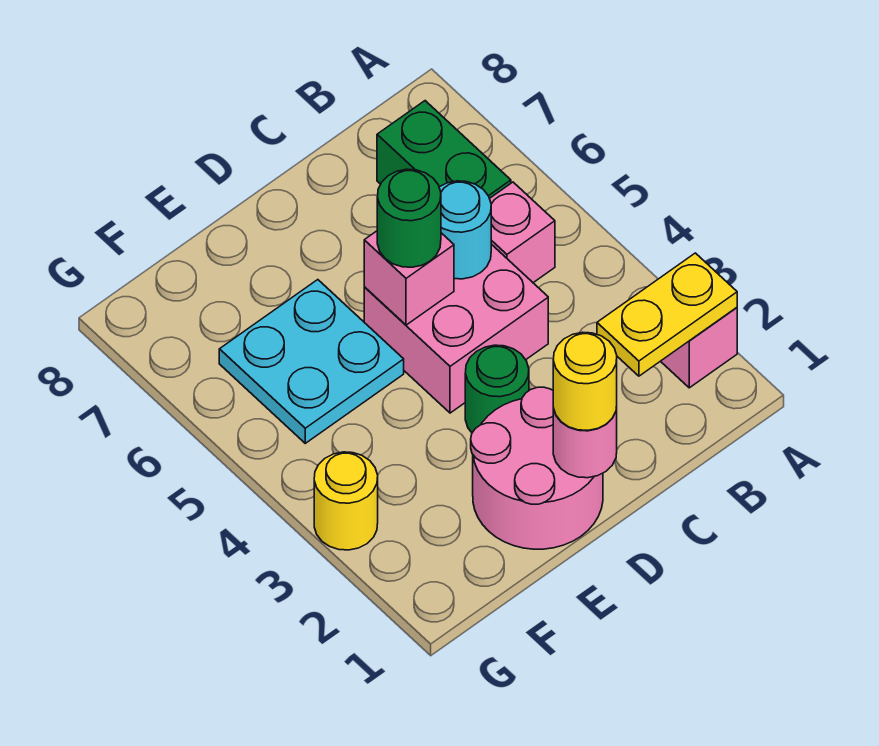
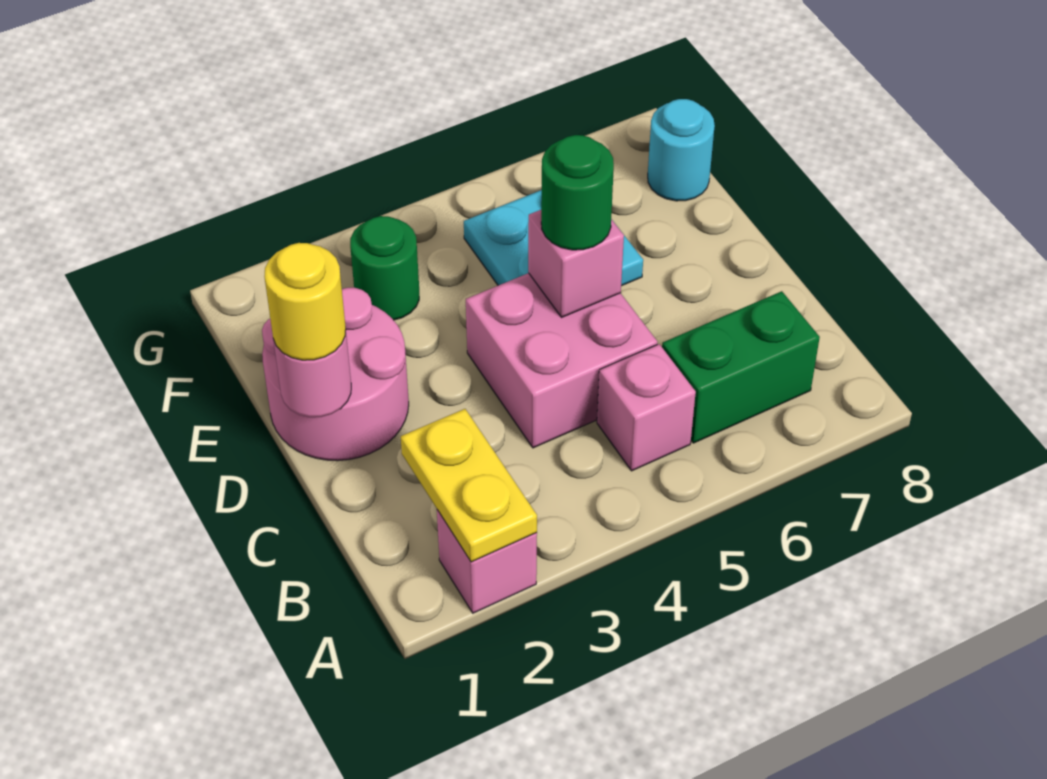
cyan 1x1 round brick [439,181,491,279] -> cyan 1x1 round brick moved to [648,99,715,201]
green 1x1 round brick [465,345,529,433] -> green 1x1 round brick moved to [350,216,419,320]
yellow 1x1 round brick [314,452,378,550] -> none

